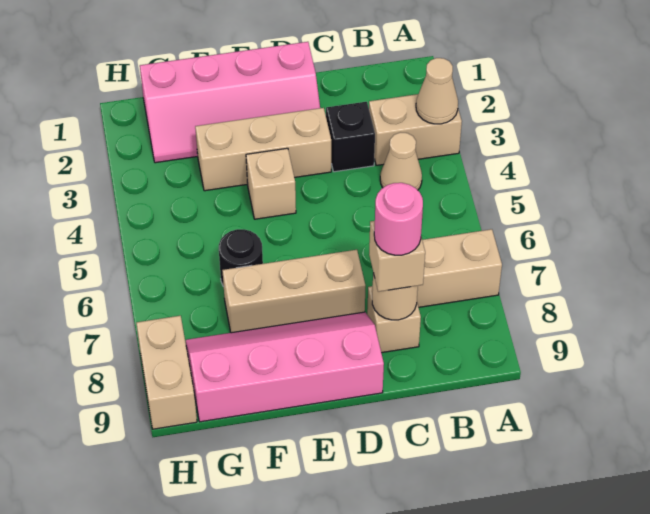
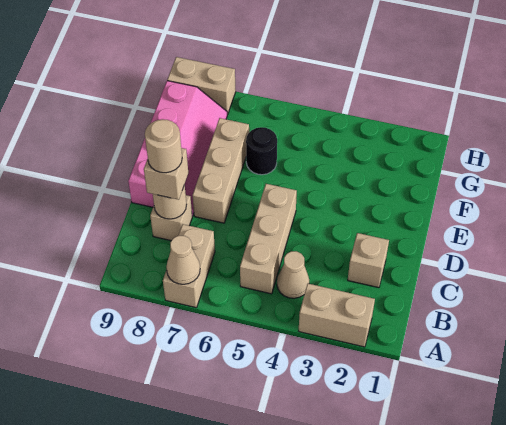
tan 1x2 brick [369,94,462,165] -> tan 1x2 brick turned to [299,284,375,347]
tan 1x1 cone [416,58,458,124] -> tan 1x1 cone moved to [166,236,200,284]
black 1x1 brick [326,102,375,172] -> none
pink 1x1 round brick [374,183,423,255] -> tan 1x1 round brick [145,119,182,173]
pink 2x4 slope [140,42,320,163] -> none
tan 1x3 brick [195,108,331,191] -> tan 1x3 brick moved to [240,184,297,294]
tan 1x1 brick [246,148,296,219] -> tan 1x1 brick moved to [348,233,389,288]

